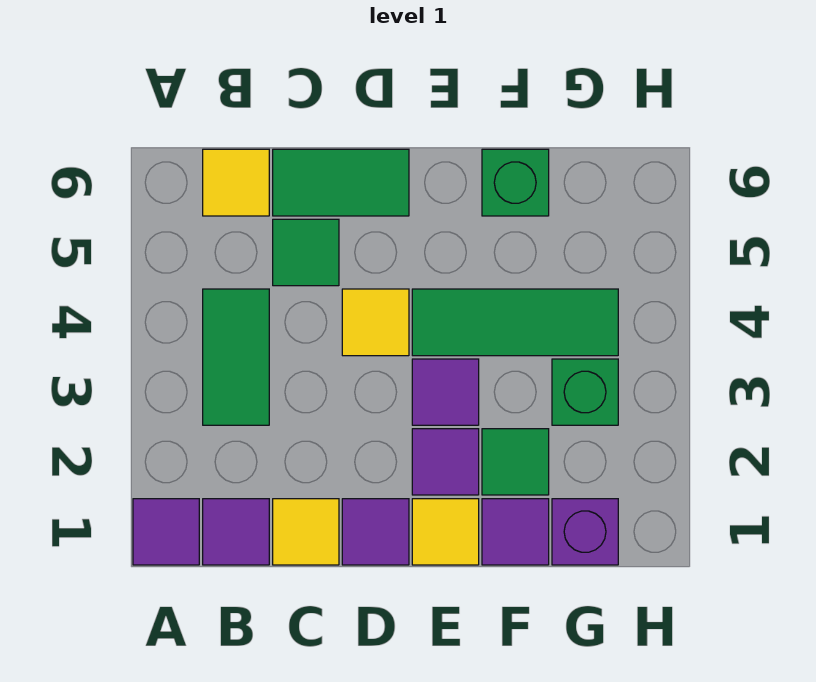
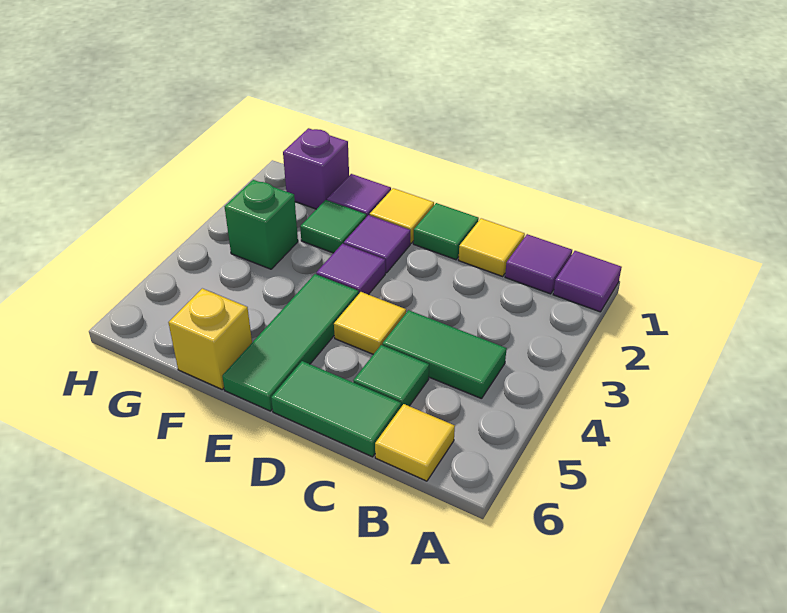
green 1x2 tile [203,289,269,425] -> green 1x2 tile turned to [382,310,507,399]
purple 1x1 tile [342,499,409,565] -> green 1x1 tile [413,203,479,260]
green 1x3 tile [412,289,618,356] -> green 1x3 tile turned to [222,274,359,411]
green 1x1 brick [482,149,549,216] -> yellow 1x1 brick [168,288,252,389]

